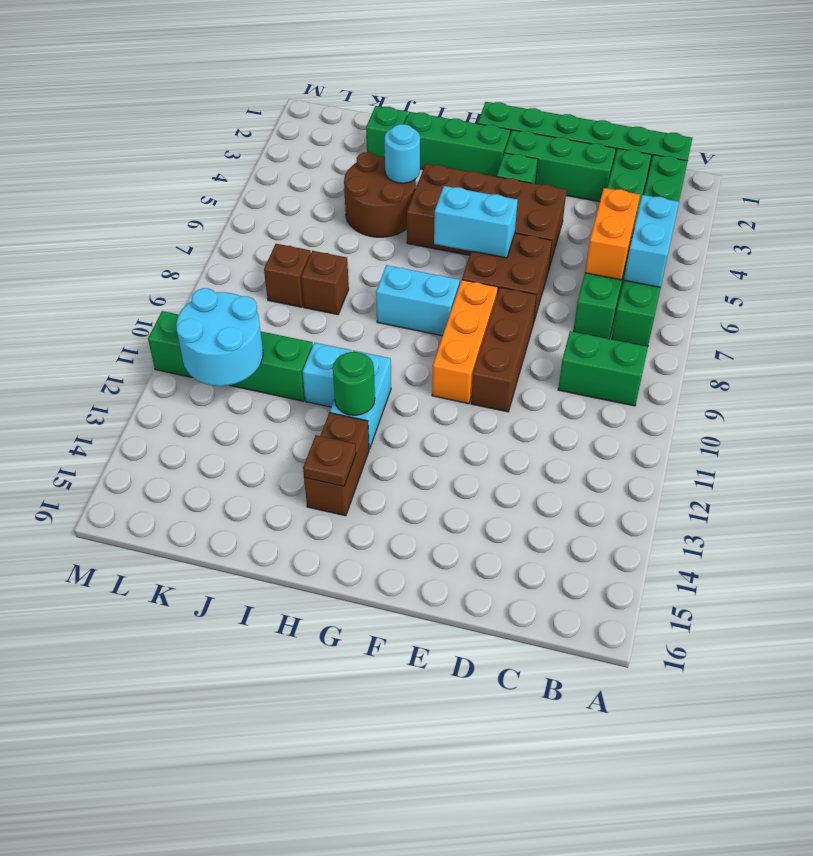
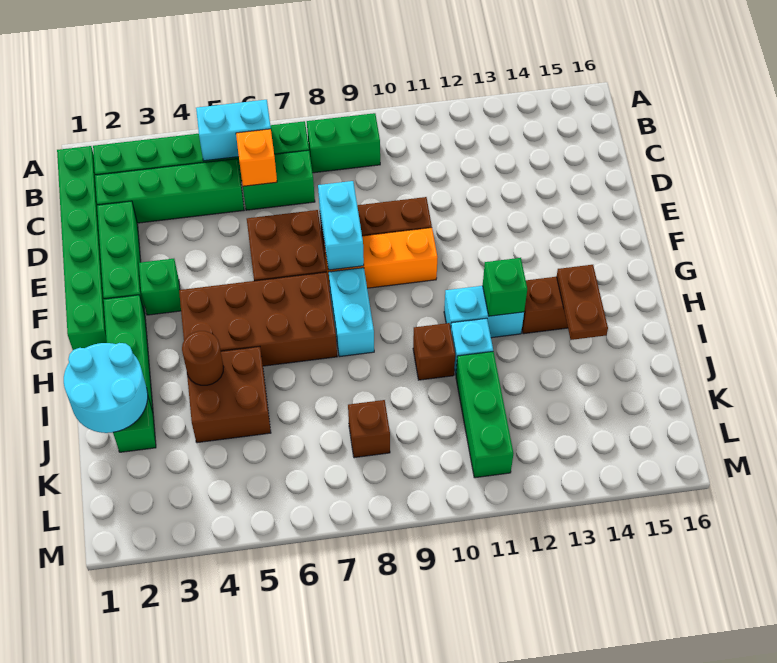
green 1x2 brick [558,331,648,406] -> green 1x2 brick turned to [307,113,380,173]
orange 1x2 brick [585,188,640,280] -> orange 1x1 brick [236,129,277,186]
brown 2x4 brick [407,164,567,268] -> brown 2x4 brick turned to [179,272,337,366]
cyan 1x2 brick [434,186,518,258] -> cyan 1x2 brick moved to [318,181,364,270]
green 1x1 round brick [333,352,375,415] -> green 1x1 brick [483,258,527,316]
brown 1x1 plate [303,435,356,486] -> brown 1x2 plate [556,265,608,340]
brown 2x2 round brick [344,152,416,237] -> brown 2x2 brick [187,347,271,443]
cyan 1x1 round brick [385,124,420,183] -> brown 1x1 round brick [182,331,224,385]
brown 1x1 brick [301,251,349,315] -> brown 1x1 brick moved to [413,323,455,380]
green 1x4 brick [148,311,313,401] -> green 1x3 brick [456,352,513,478]
cyan 2x2 round brick [176,288,263,386] -> cyan 2x2 round brick moved to [64,343,148,433]

